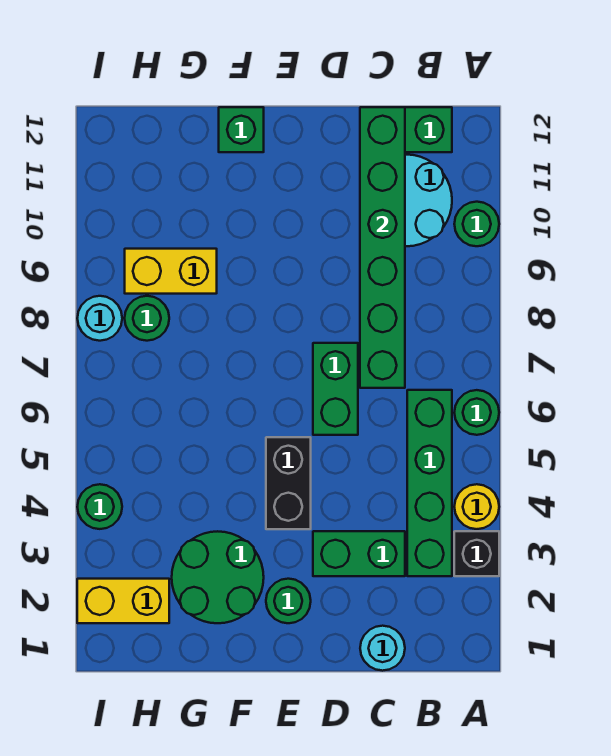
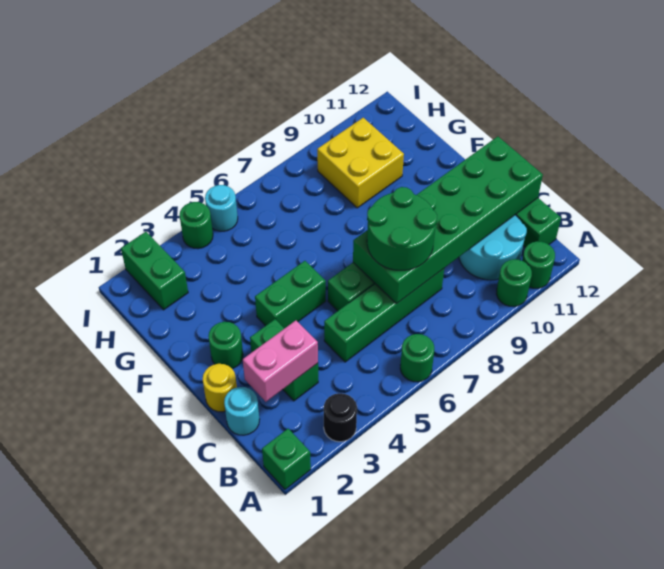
black 1x1 brick [454,531,499,576] -> black 1x1 round brick [324,393,357,442]
yellow 1x1 round brick [454,484,499,529] -> yellow 1x1 round brick moved to [203,364,237,412]
green 1x4 brick [407,390,452,576] -> green 1x4 brick moved to [324,269,444,362]
none -> pink 1x2 brick [243,321,318,402]
green 1x6 brick [360,107,405,388] -> green 2x6 brick [353,137,543,304]
black 1x2 brick [266,437,311,529] -> green 1x2 brick [255,261,326,329]
green 2x2 round brick [172,531,264,623] -> green 2x2 round brick moved to [367,187,437,270]
green 1x1 brick [219,107,264,152] -> green 1x1 brick moved to [262,429,311,489]
yellow 1x2 brick [125,249,217,294] -> yellow 2x2 brick [317,118,404,208]
yellow 1x2 brick [77,579,169,623] -> green 1x2 brick [121,232,188,310]
green 1x1 round brick [125,296,169,341] -> green 1x1 round brick moved to [522,241,555,288]
cyan 1x1 round brick [77,296,122,341] -> cyan 1x1 round brick moved to [205,185,238,231]

